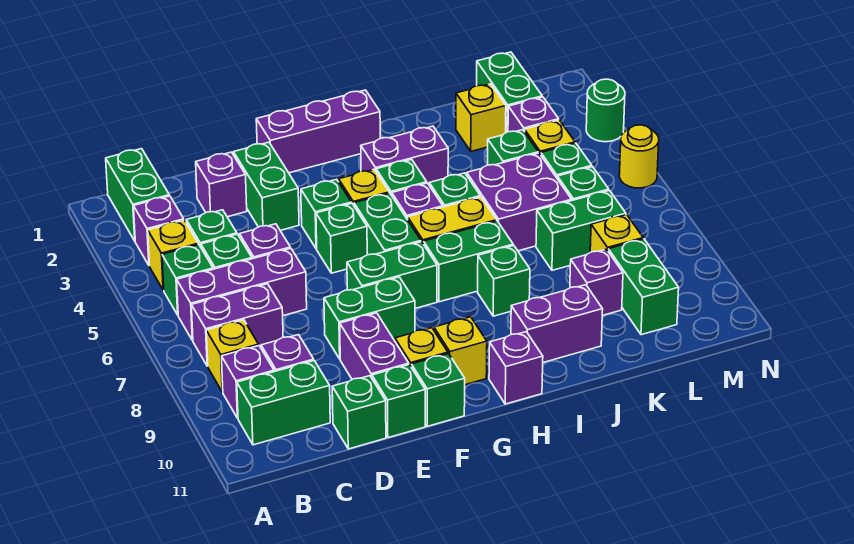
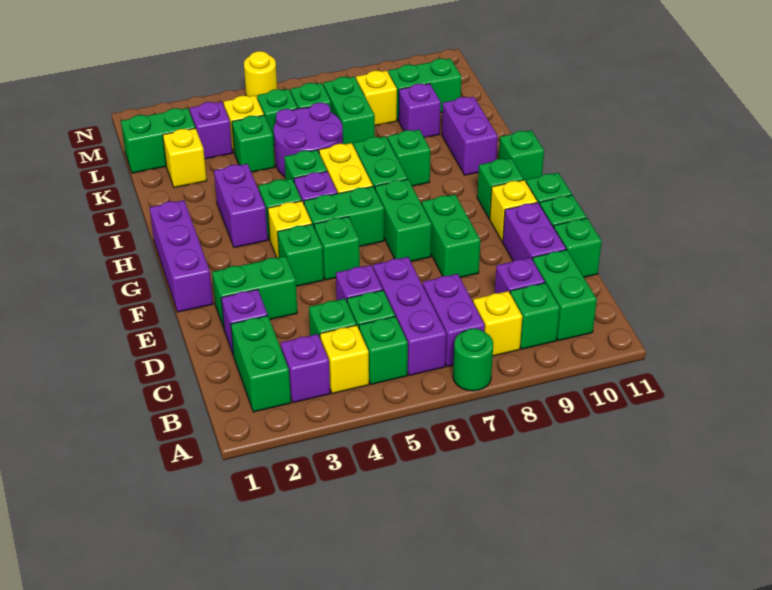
green 1x2 brick [106,149,169,241] -> green 1x2 brick turned to [231,316,291,412]
purple 1x1 brick [222,346,274,418] -> green 1x1 brick [510,283,560,349]
purple 1x2 brick [340,313,409,379] -> purple 1x2 brick turned to [503,202,566,261]
yellow 1x1 brick [434,317,487,385] -> green 1x1 brick [477,158,524,219]
purple 1x1 brick [489,332,543,404] -> green 1x1 brick [499,130,544,181]
purple 2x2 brick [467,153,572,251] -> purple 2x2 round brick [274,103,343,176]
green 1x1 round brick [586,79,625,142] -> green 1x1 round brick moved to [453,329,493,391]

